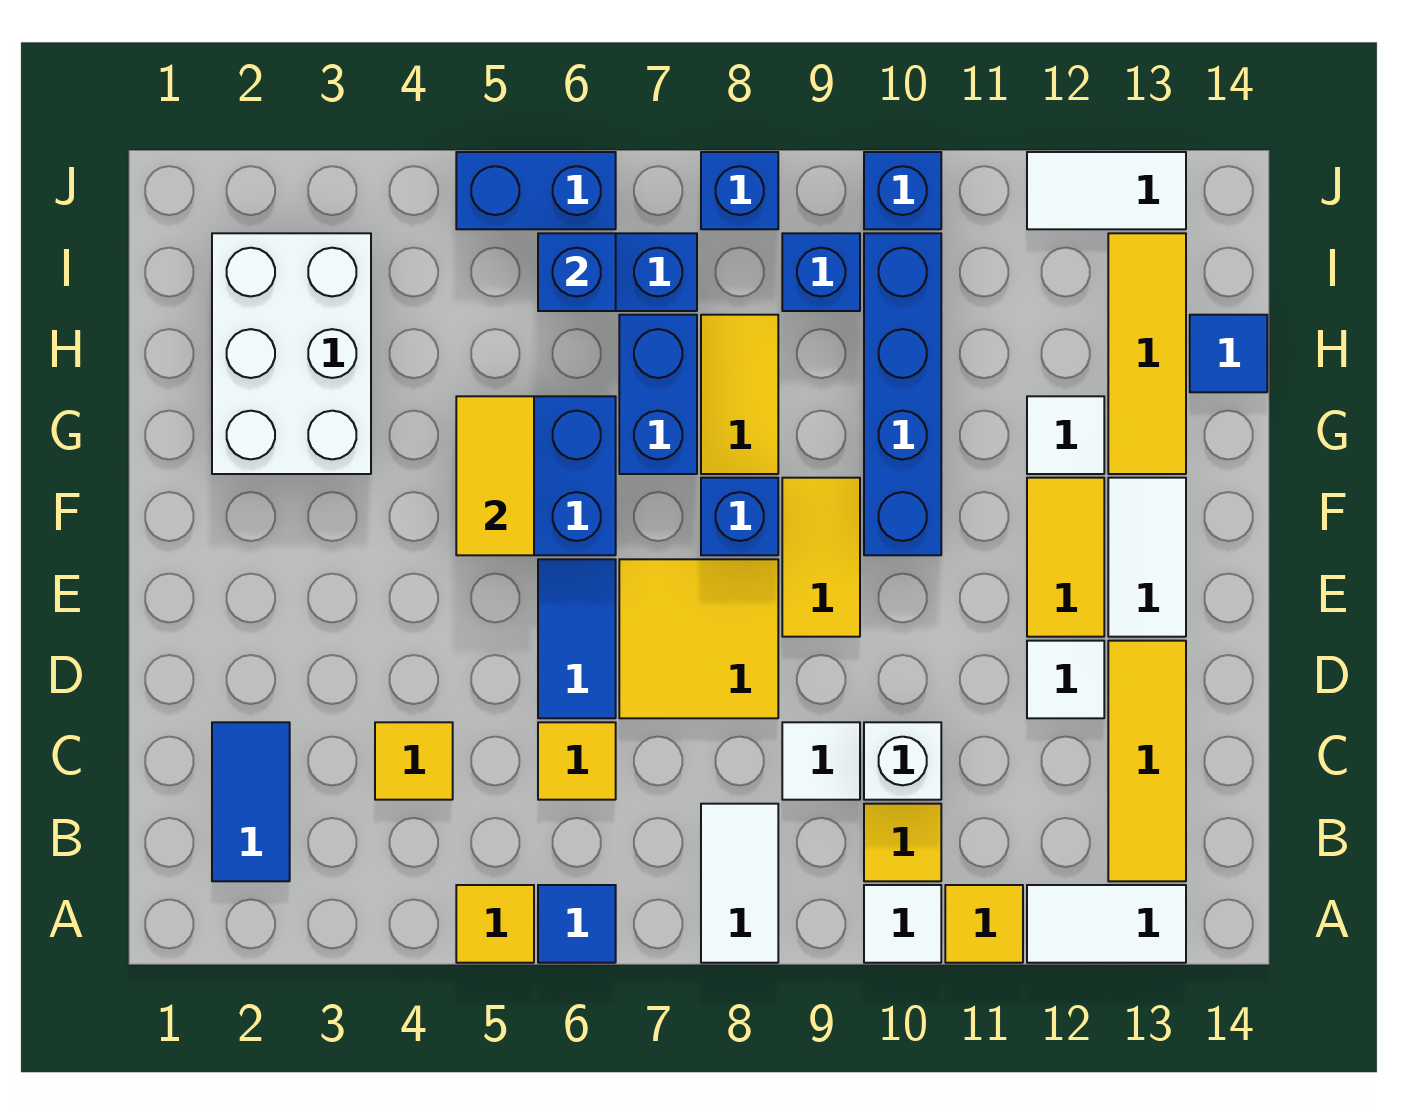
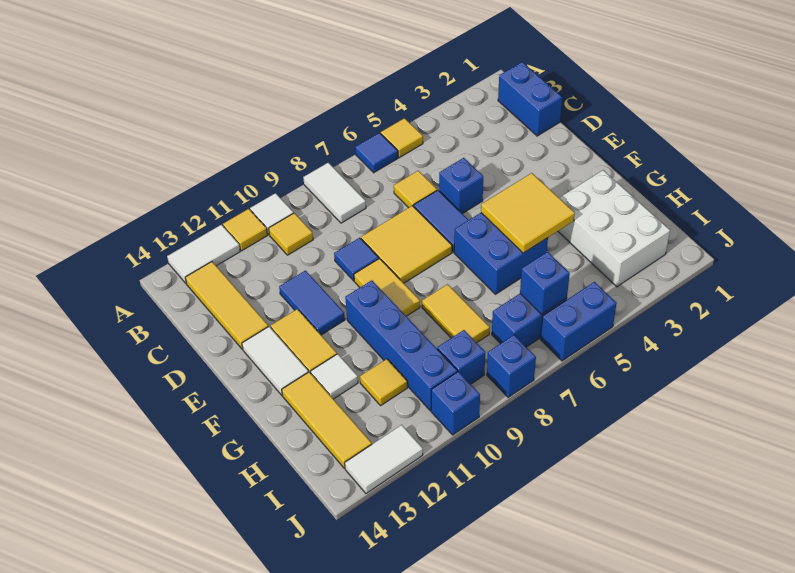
blue 1x2 tile [212,722,290,881] -> blue 1x2 tile moved to [279,271,345,335]
yellow 1x1 tile [375,722,453,800] -> yellow 1x1 tile moved to [360,359,407,405]
white 1x1 tile [782,722,860,800] -> none
white 1x1 brick [864,722,941,800] -> none
white 1x1 tile [1027,641,1104,718] -> none
yellow 1x2 tile [456,396,534,555] -> yellow 2x2 tile [481,173,575,253]
blue 1x1 brick [701,478,778,555] -> blue 1x1 brick moved to [439,158,483,214]
blue 1x2 brick [619,315,697,474] -> blue 1x2 brick moved to [498,62,562,136]
blue 1x1 tile [1190,315,1267,392] -> blue 1x1 tile moved to [334,238,379,281]

